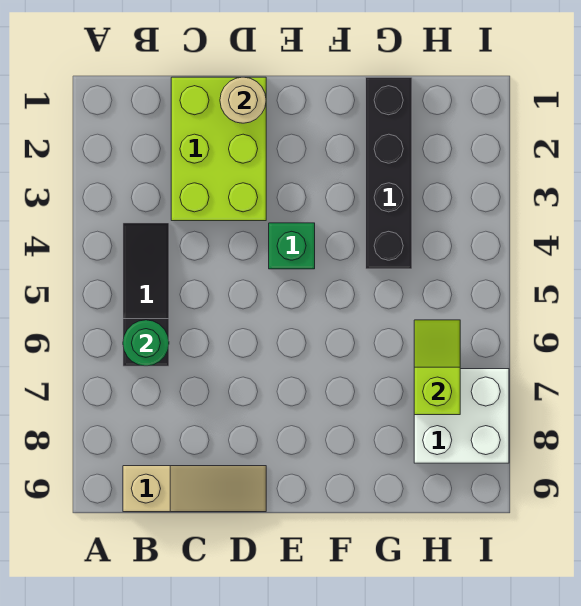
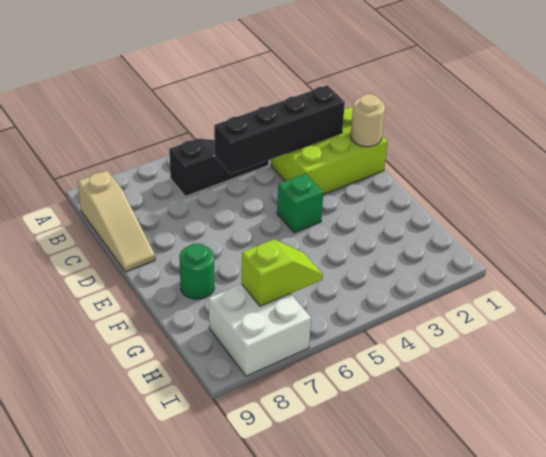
green 1x1 round brick [123,320,169,366] -> green 1x1 round brick moved to [179,243,214,299]
black 1x4 brick [366,77,412,269] -> black 1x4 brick moved to [214,85,345,174]

